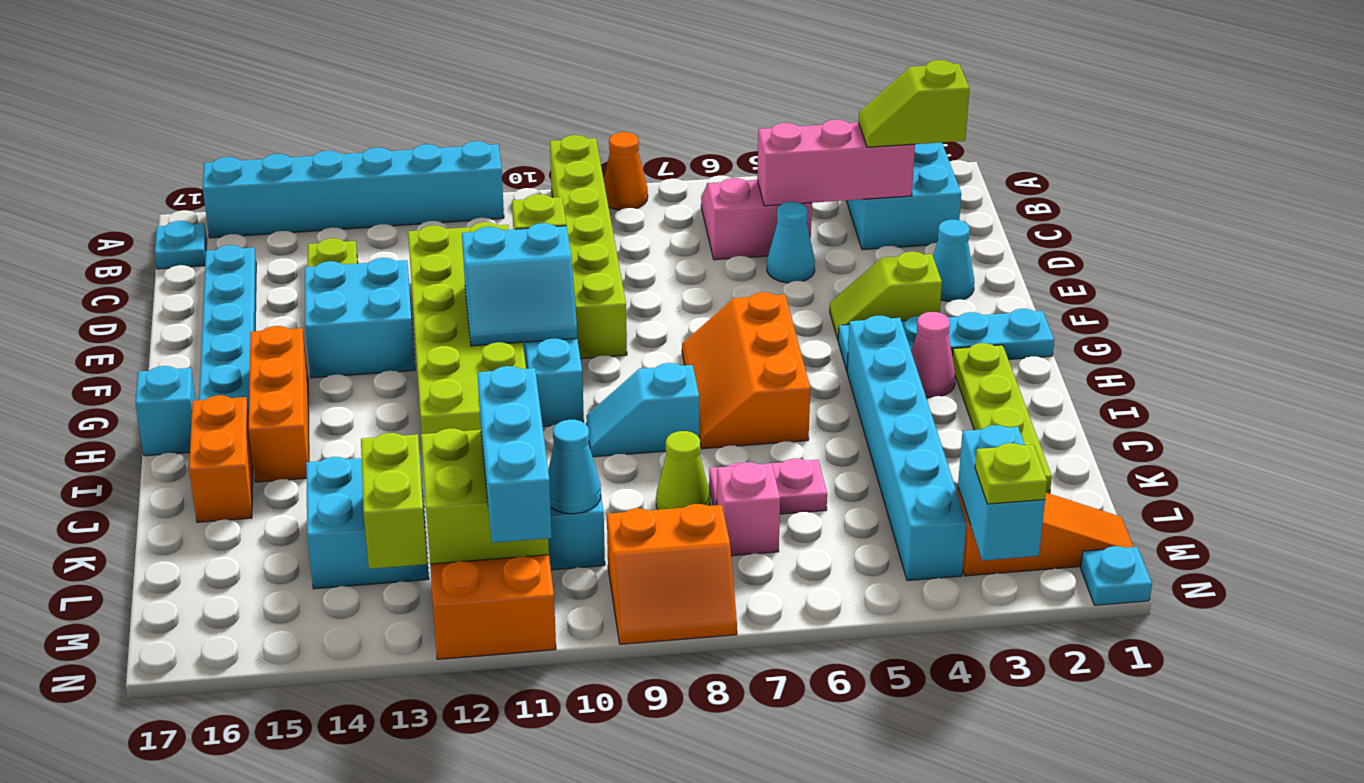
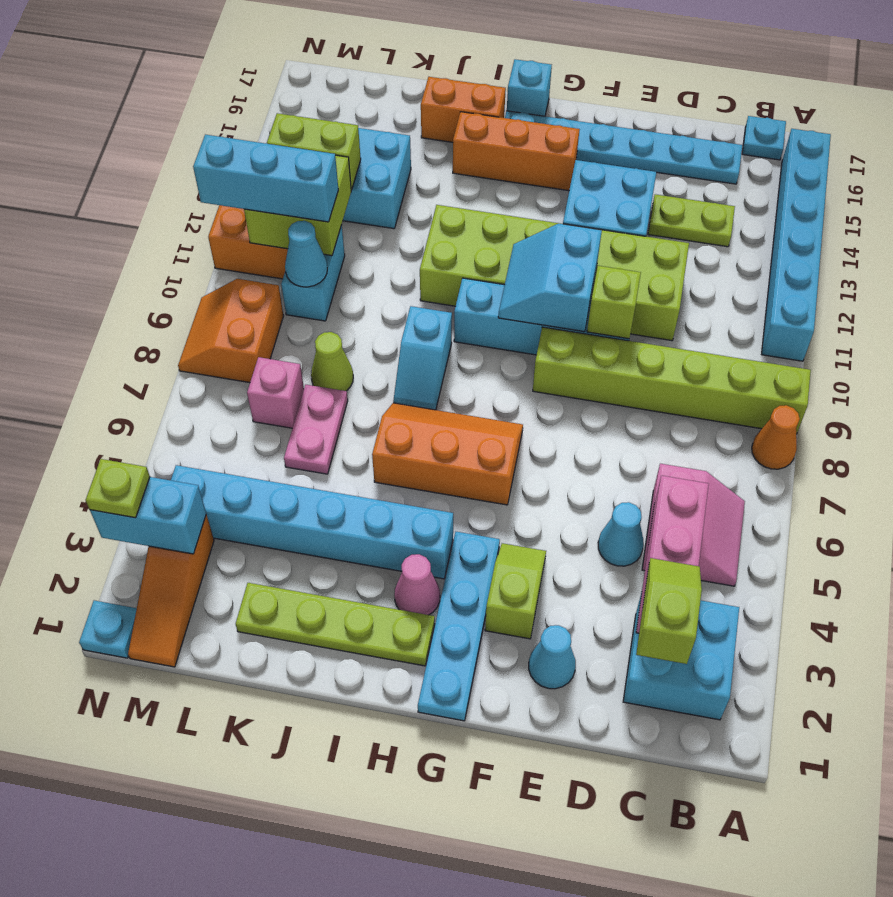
cyan 1x2 slope [586,363,699,457] -> cyan 1x2 slope turned to [393,306,452,410]

